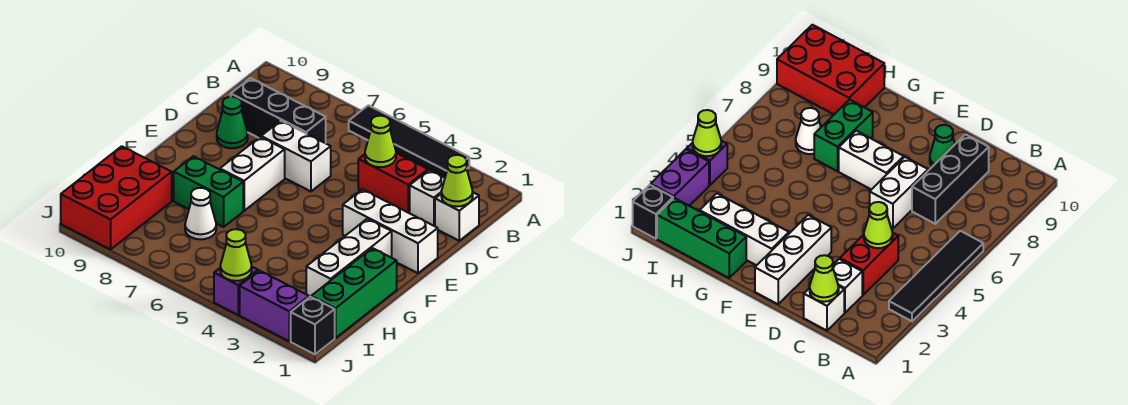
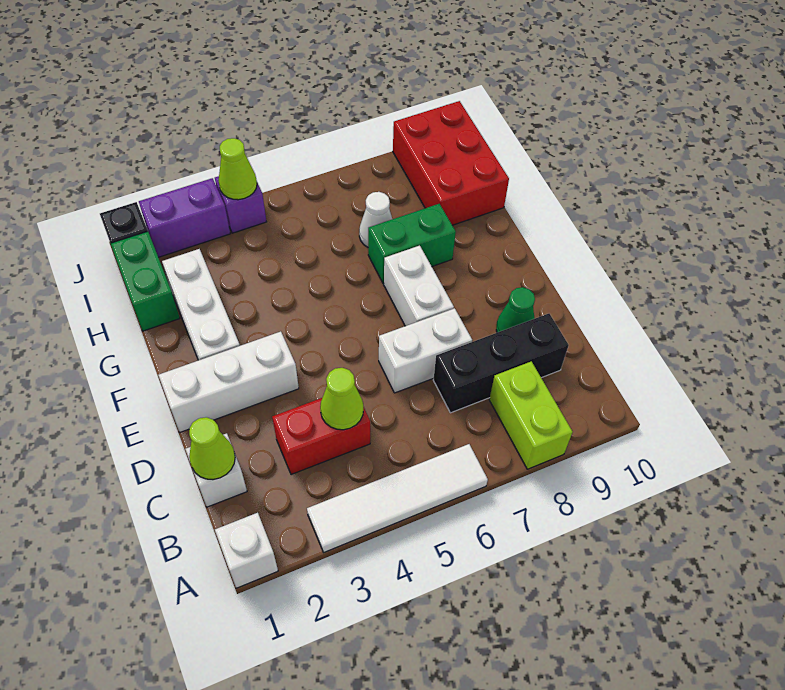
black 1x4 tile [349,105,469,178] -> white 1x4 tile [307,444,488,552]
none -> lime 1x2 brick [489,361,573,469]
white 1x1 brick [410,170,445,226] -> white 1x1 brick moved to [215,513,278,588]
green 1x3 brick [311,248,397,338] -> green 1x2 brick [110,231,180,331]

